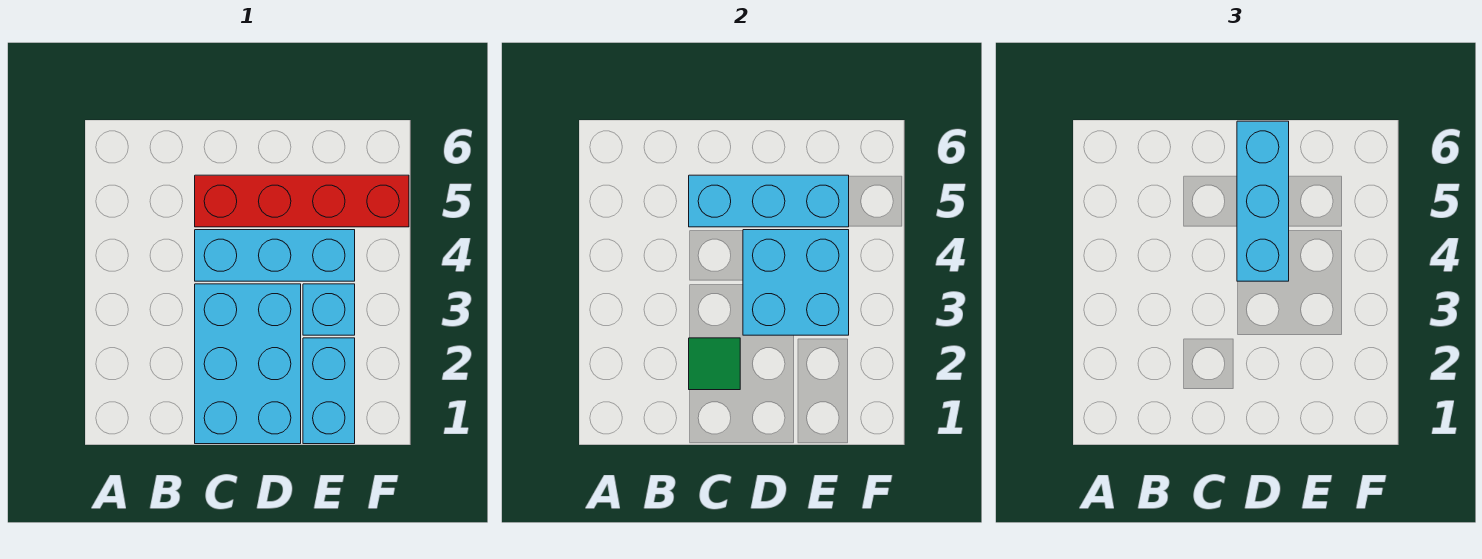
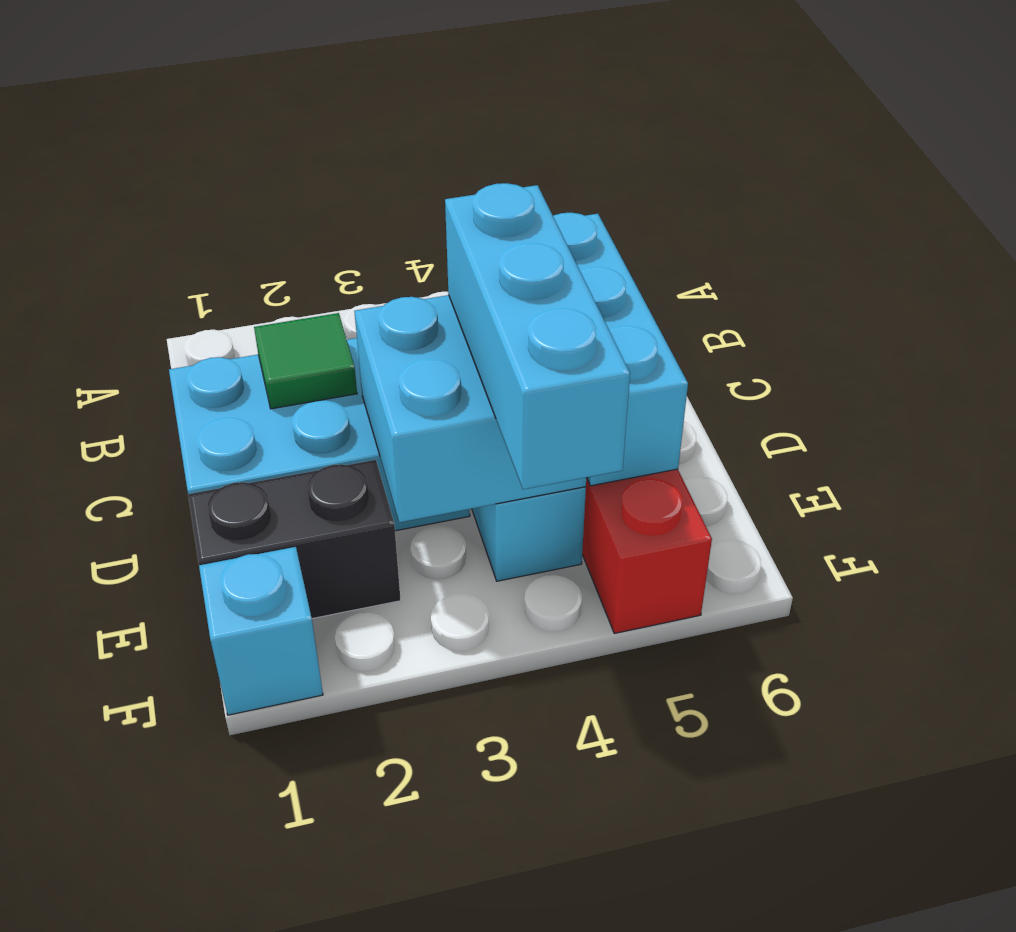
cyan 1x3 brick [1237,121,1289,281] -> cyan 1x3 brick turned to [445,183,630,489]
cyan 1x2 brick [303,338,355,444] -> black 1x2 brick [188,460,401,619]
cyan 1x1 brick [303,284,355,335] -> cyan 1x1 brick moved to [199,547,323,715]

